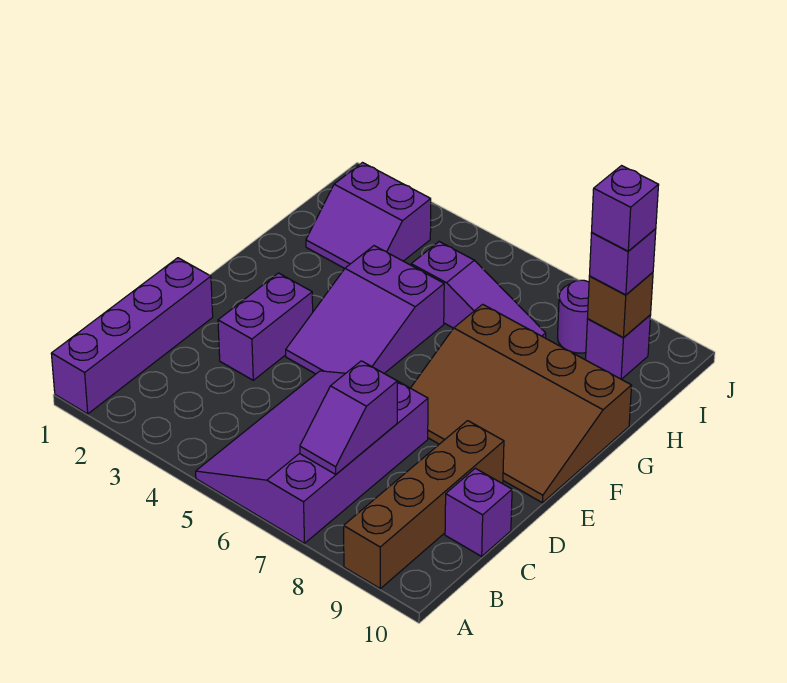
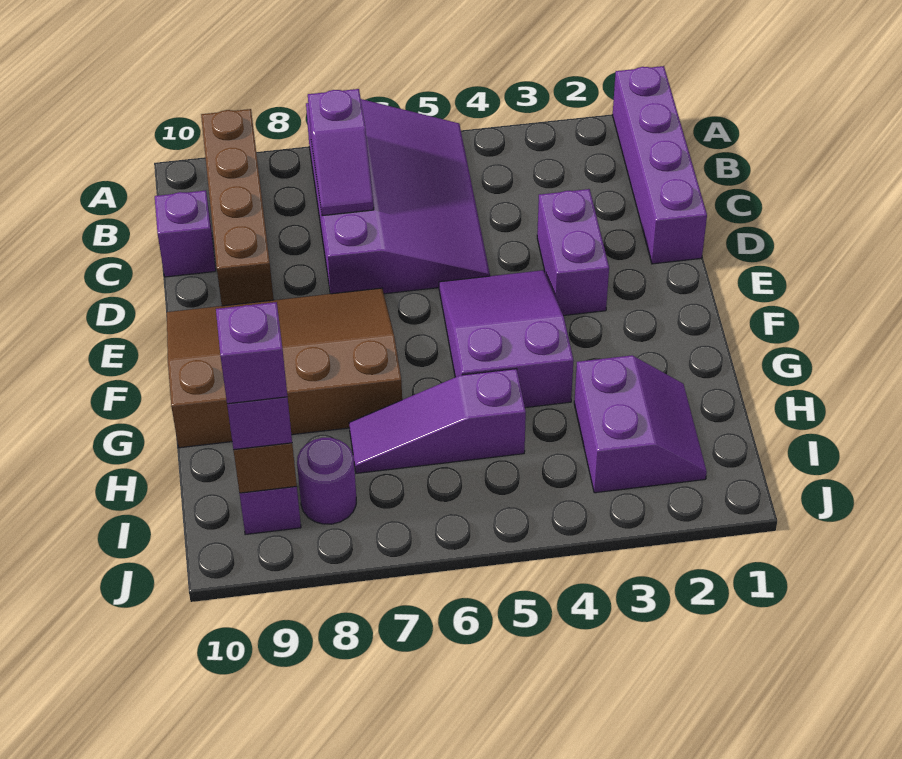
purple 1x2 slope [300,361,397,474] -> purple 1x2 slope turned to [308,89,374,216]
purple 2x2 slope [306,163,431,268] -> purple 2x2 slope turned to [574,355,707,493]

